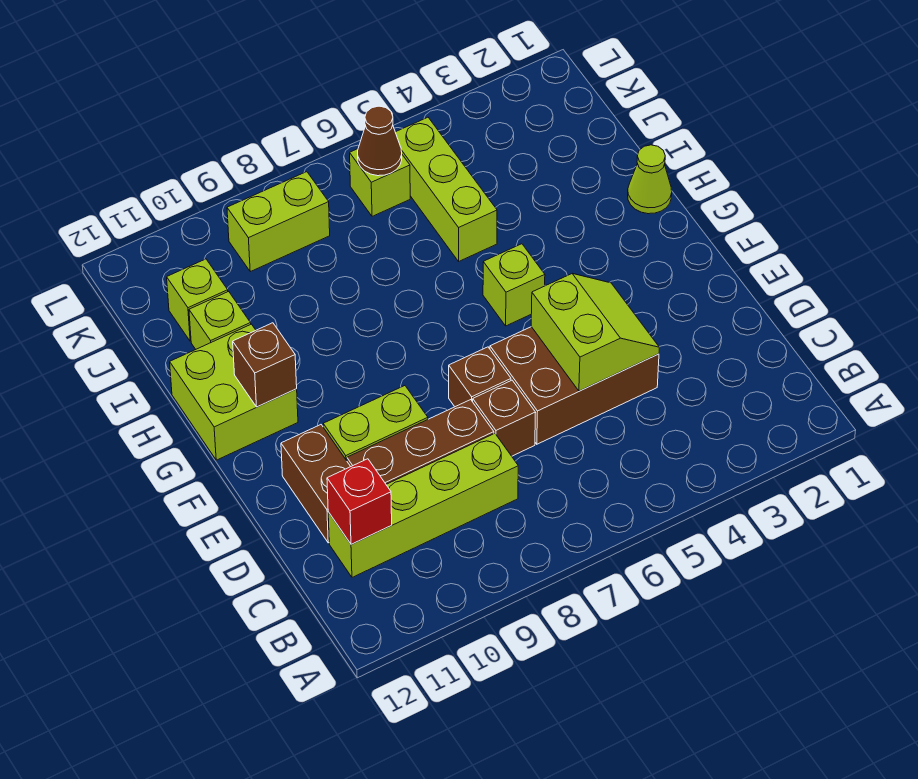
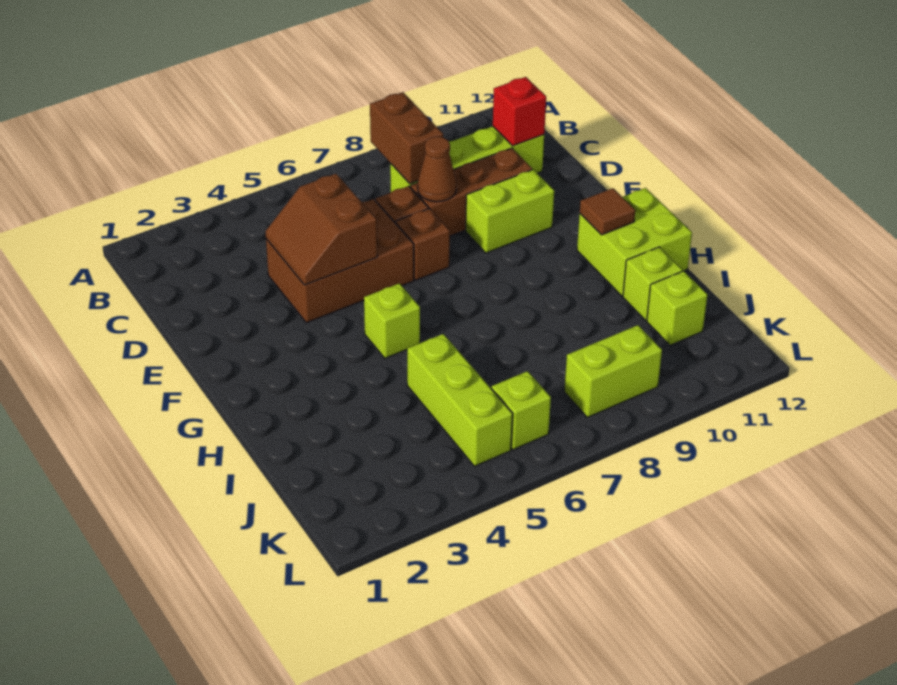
lime 2x2 slope [531,274,659,391] -> brown 2x2 slope [265,174,377,285]
brown 1x2 brick [281,425,351,543] -> brown 1x2 brick moved to [370,92,443,184]
brown 1x1 brick [233,323,297,407] -> brown 1x1 tile [580,188,635,235]
lime 1x1 cone [628,145,672,214] -> none
brown 1x1 cone [358,106,402,176] -> brown 1x1 cone moved to [418,137,456,202]

